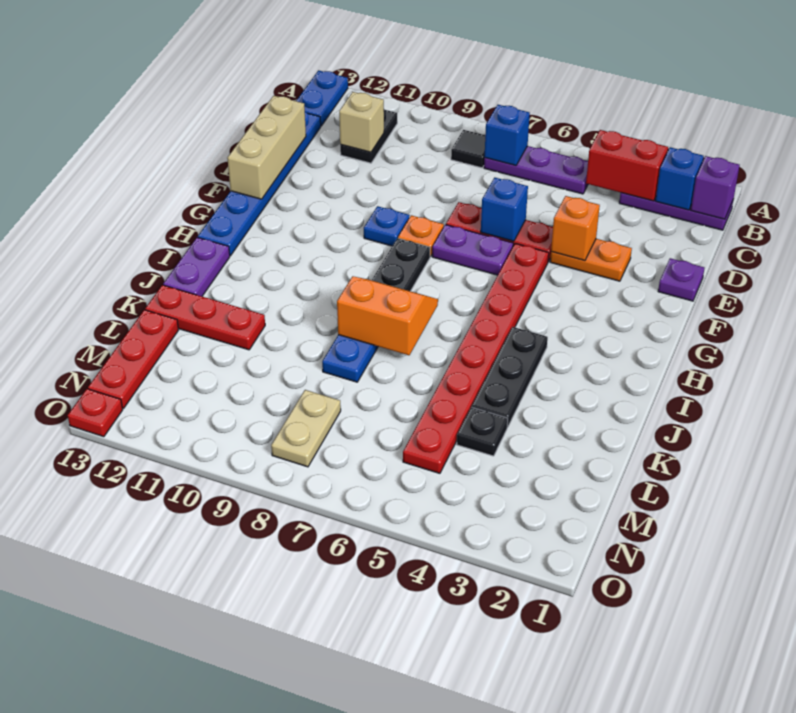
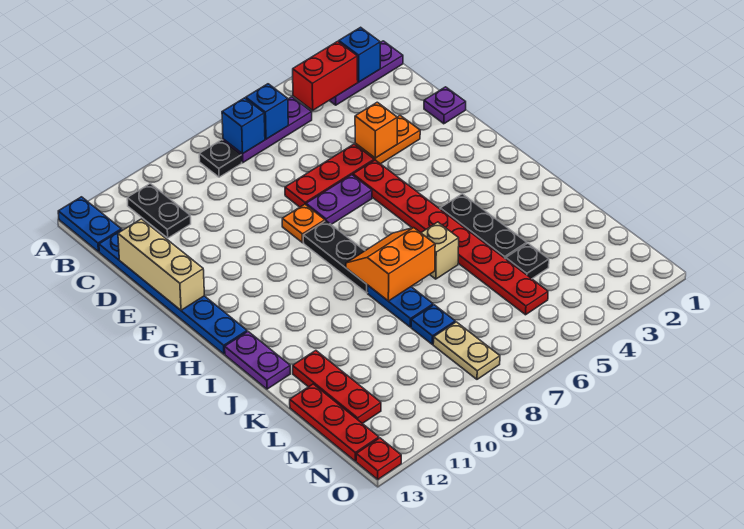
purple 1x1 brick [691,156,740,219] -> none
black 1x1 tile [451,130,485,168] -> black 1x1 plate [199,140,242,177]
tan 1x1 brick [339,92,384,152] -> tan 1x1 brick moved to [421,222,459,279]
blue 1x1 brick [481,178,528,241] -> blue 1x1 brick moved to [246,84,288,139]
blue 1x1 plate [364,206,410,246] -> blue 1x1 plate moved to [411,305,455,344]
red 1x3 plate [145,285,265,350] -> red 1x3 plate turned to [293,350,381,424]

